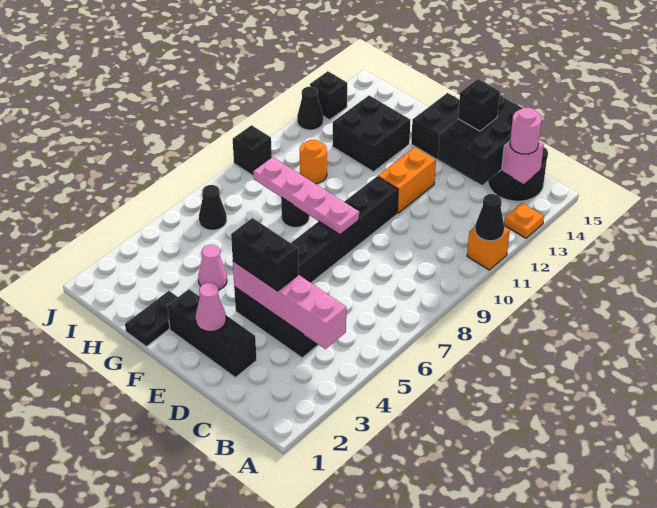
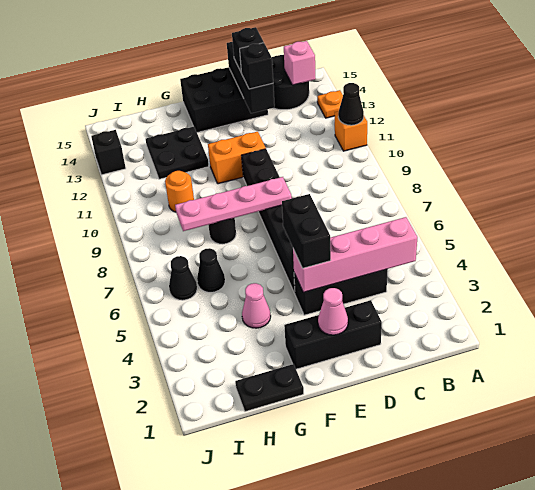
pink 1x1 round brick [510,108,541,154] -> none
black 2x3 brick [438,95,522,185] -> black 1x3 brick [227,42,275,113]
black 1x2 brick [231,218,299,291] -> black 1x2 brick turned to [282,194,331,268]
orange 1x2 brick [378,147,436,213] -> orange 1x2 brick turned to [208,132,266,184]
black 1x2 plate [125,291,178,346] -> black 1x2 plate turned to [235,364,304,412]
black 2x2 brick [332,96,410,172] -> black 2x2 plate [146,127,209,179]
black 1x1 brick [233,125,272,175] -> black 1x1 brick moved to [240,43,273,89]
black 1x1 cone [297,87,323,130] -> black 1x1 cone moved to [197,248,225,292]

